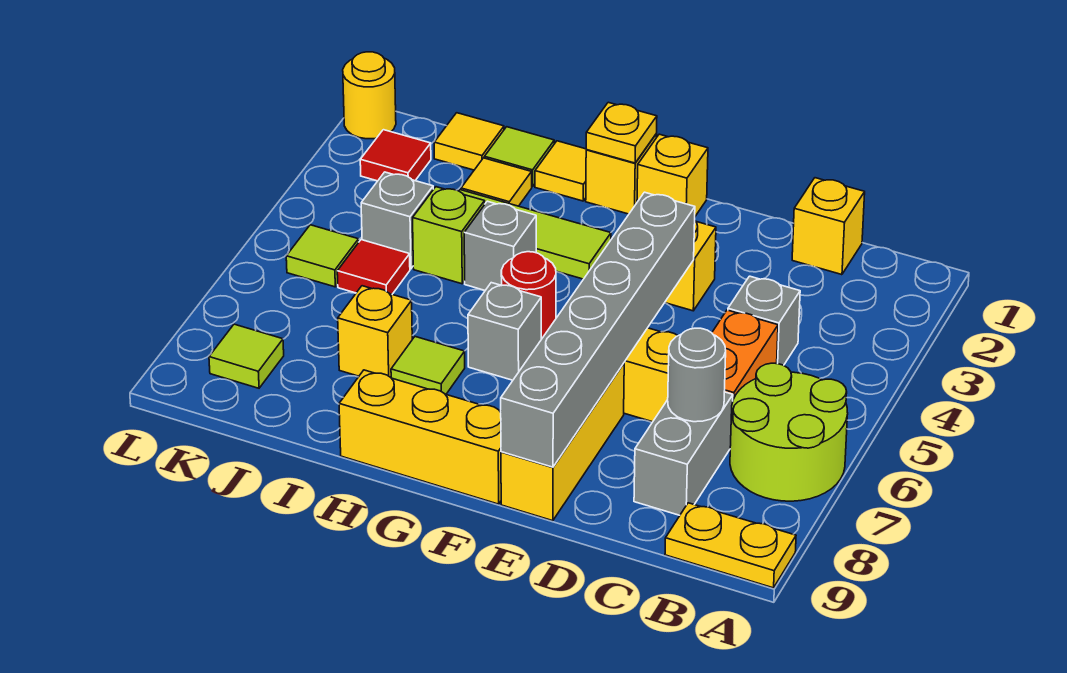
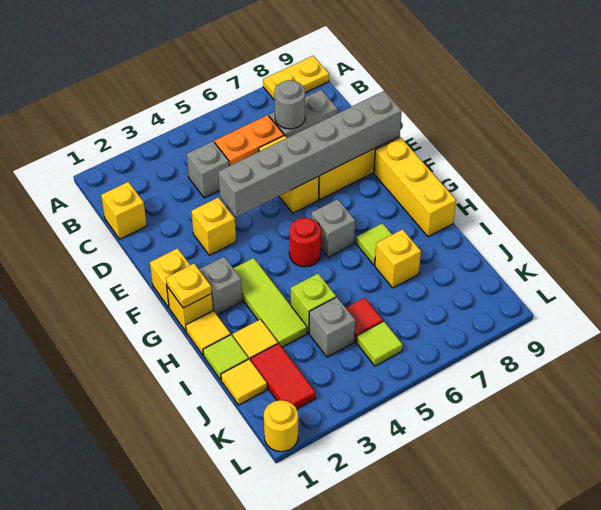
lime 2x2 round brick [730,363,848,501] -> none
yellow 1x2 plate [665,503,796,588] -> yellow 1x2 plate turned to [263,56,329,100]
grey 1x1 brick [464,201,536,290] -> grey 1x1 brick moved to [199,257,242,315]
red 1x1 tile [360,130,431,181] -> red 1x2 tile [251,343,315,409]
lime 1x1 tile [209,324,284,388] -> none

